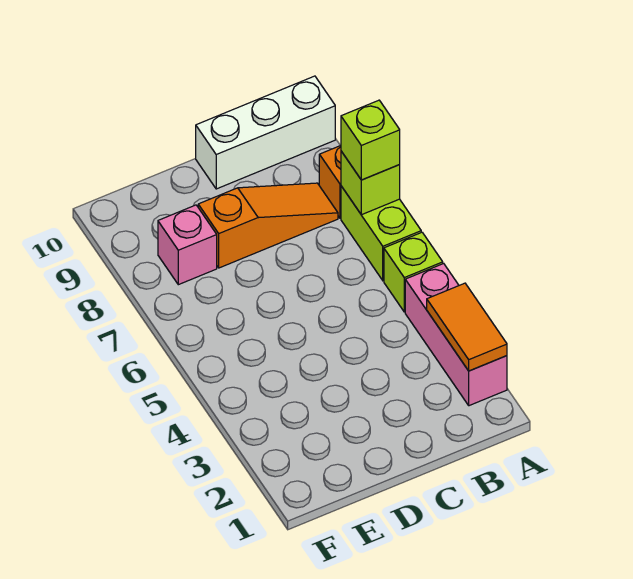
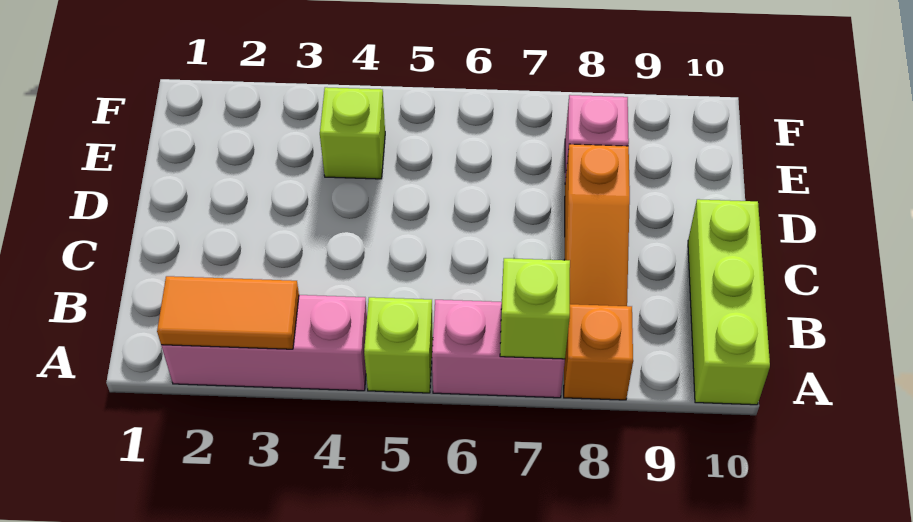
lime 1x2 brick [341,186,421,281] -> pink 1x2 brick [432,300,565,398]
lime 1x1 brick [341,100,400,180] -> lime 1x1 brick moved to [320,87,385,179]
white 1x3 brick [196,76,335,189] -> lime 1x3 brick [688,199,770,405]

